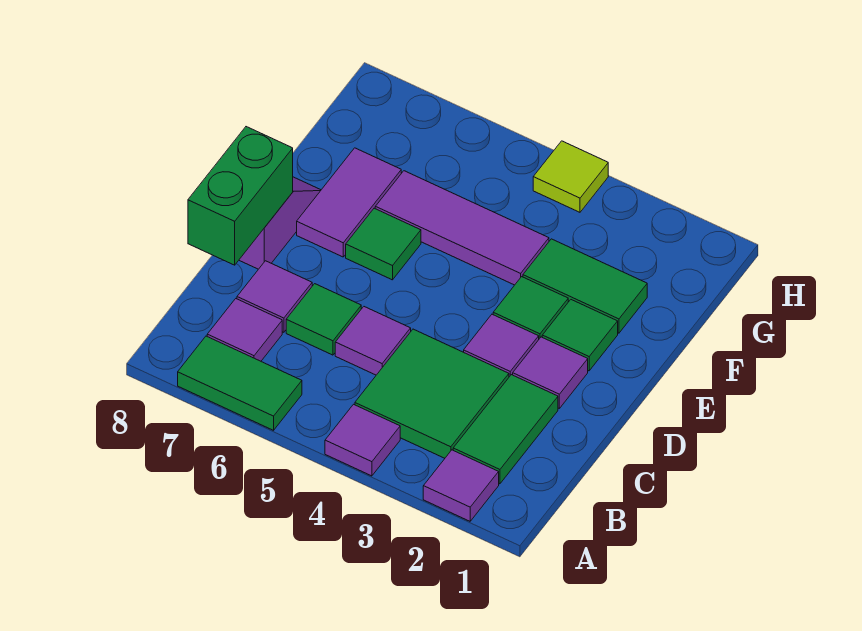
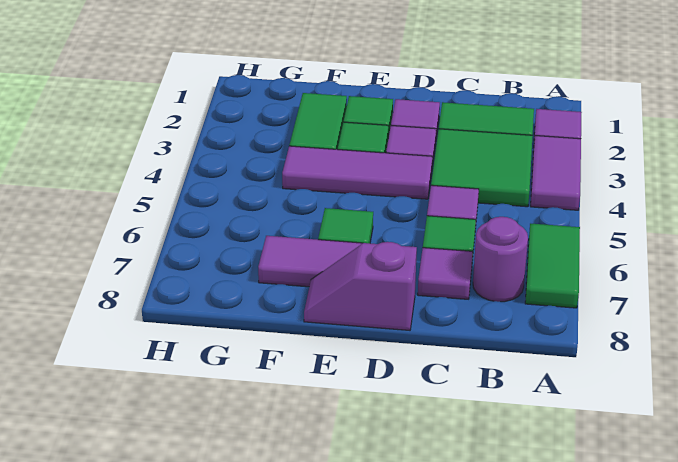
purple 1x1 tile [325,404,400,476] -> purple 1x2 tile [531,136,581,210]
purple 1x1 tile [207,299,282,361] -> purple 1x1 round brick [473,217,528,302]
green 1x2 brick [188,127,293,265] -> none
purple 1x3 tile [375,171,549,285] -> purple 1x3 tile turned to [282,146,432,199]
lime 1x1 tile [533,141,608,212] -> none

